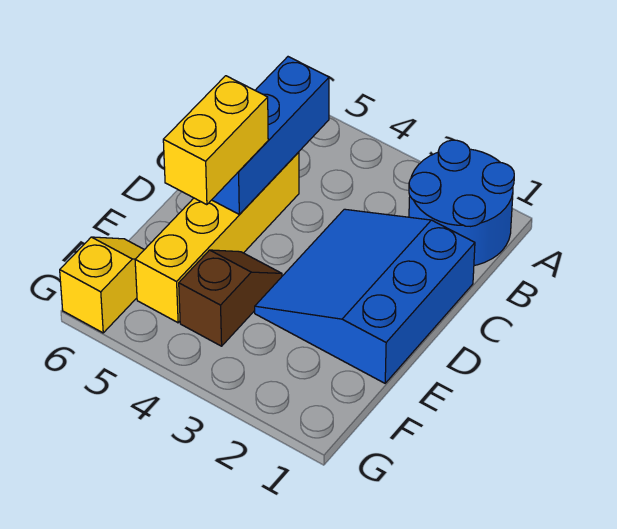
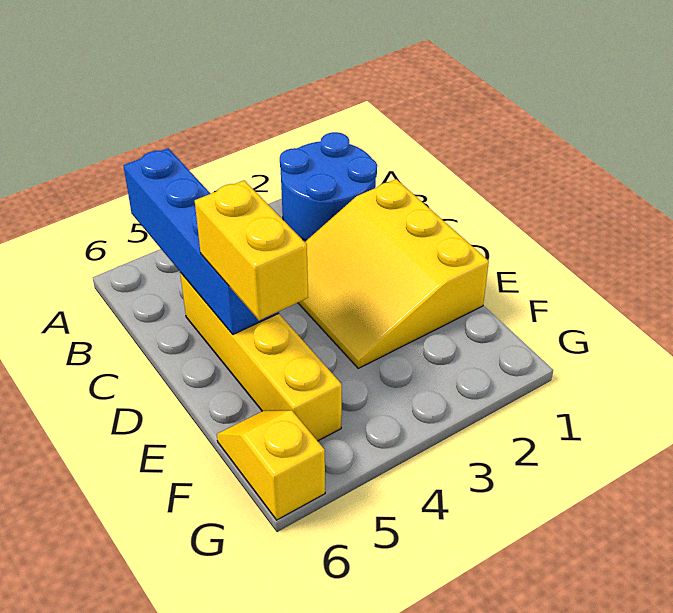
blue 1x3 brick [212,57,329,215] -> blue 1x4 brick [123,148,279,334]
blue 3x3 slope [255,209,475,383] -> yellow 3x3 slope [298,179,489,368]
brown 1x2 slope [179,250,282,346] -> none

